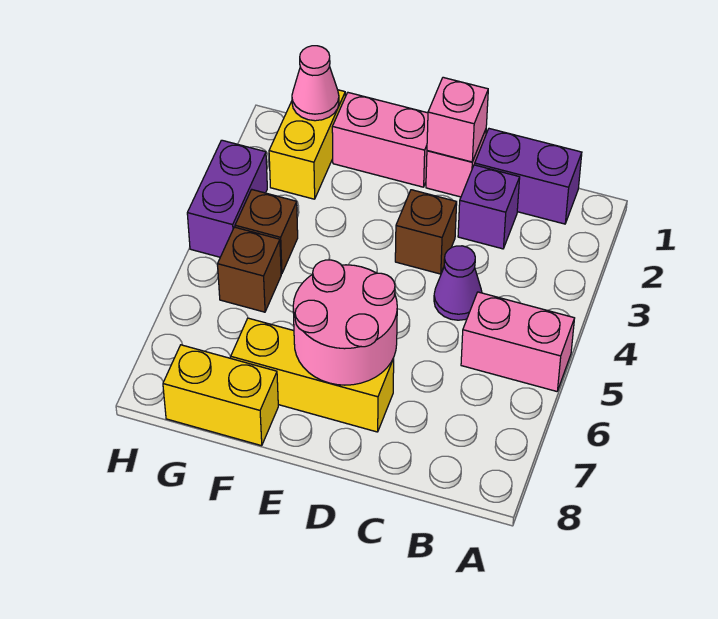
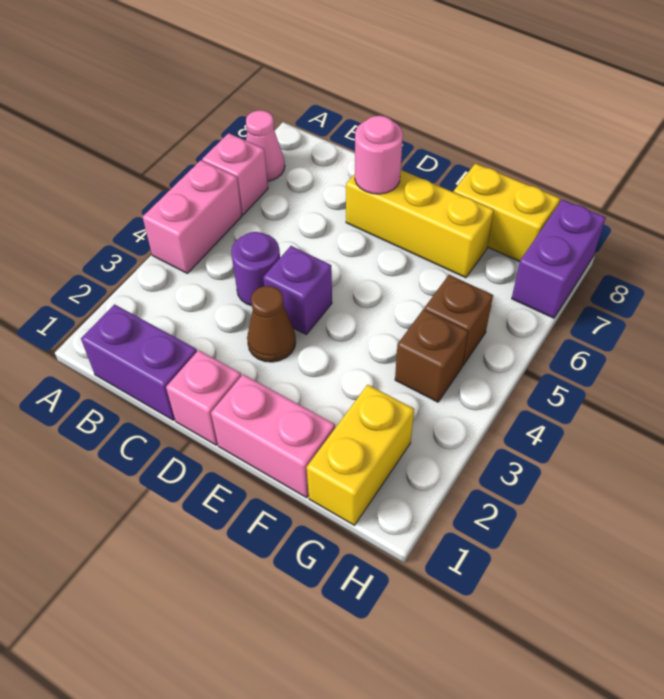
pink 1x2 brick [461,292,575,391] -> pink 1x2 brick turned to [143,160,242,273]
purple 1x1 brick [458,165,520,249] -> purple 1x1 brick moved to [263,246,332,334]
purple 1x1 cone [434,246,482,320] -> purple 1x1 round brick [231,232,280,306]
pink 1x1 brick [427,77,488,162] -> pink 1x1 brick moved to [202,133,268,215]
brown 1x1 brick [395,190,457,274] -> brown 1x1 cone [247,286,296,362]
pink 2x2 round brick [293,260,397,385] -> pink 1x1 round brick [355,116,403,194]
pink 1x1 cone [292,46,339,121] -> pink 1x1 cone moved to [246,110,285,181]
purple 1x2 brick [187,140,267,257] -> purple 1x2 brick moved to [512,199,606,318]

